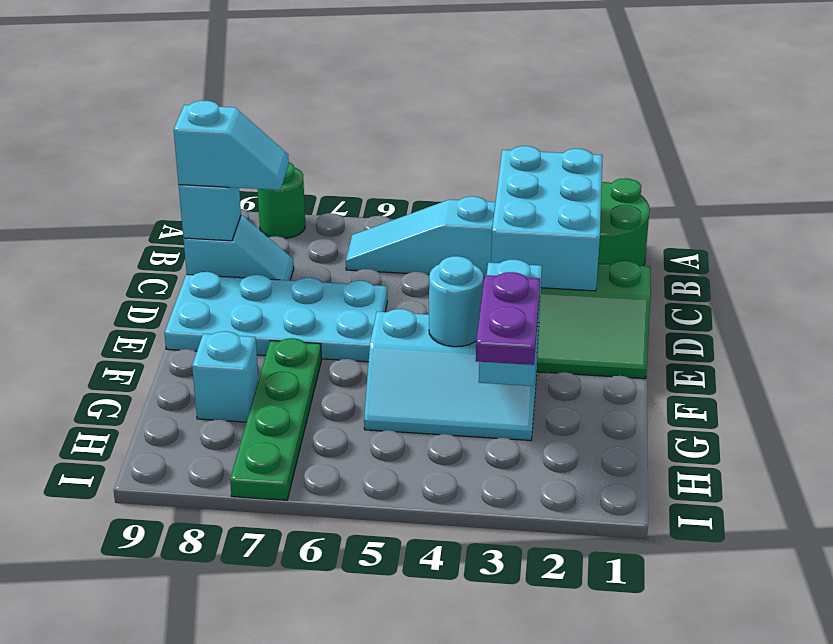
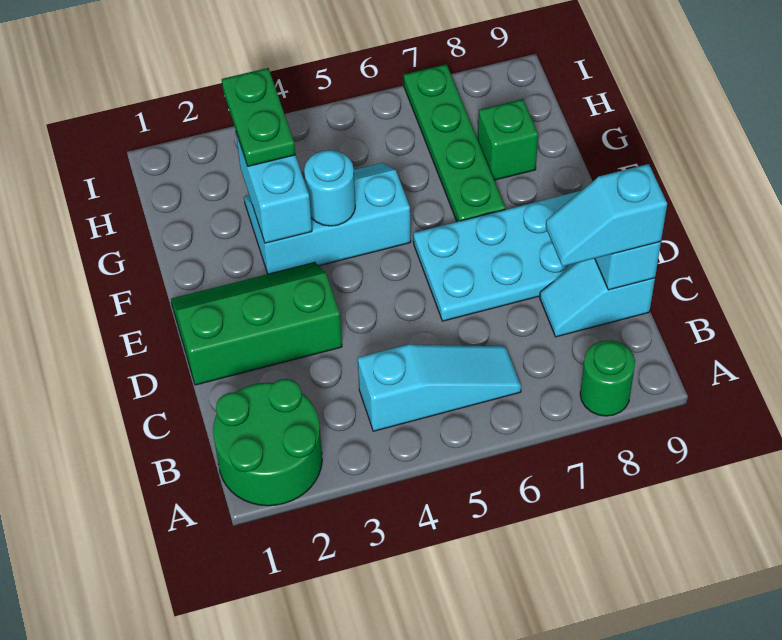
cyan 2x3 brick [491,146,603,291] -> none
purple 1x2 plate [476,272,540,365] -> green 1x2 plate [222,68,295,166]
cyan 1x1 brick [192,331,258,422] -> green 1x1 brick [478,99,538,180]

